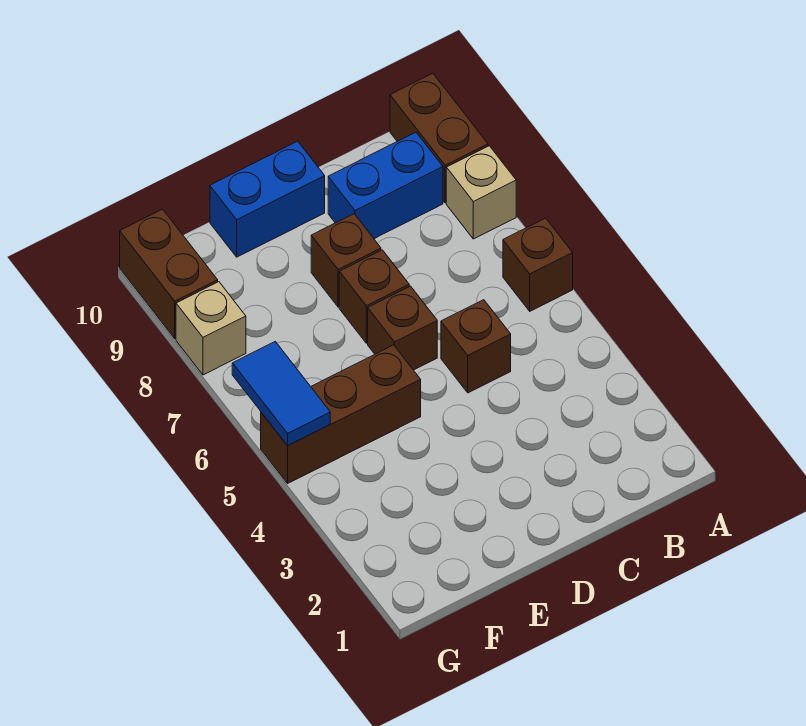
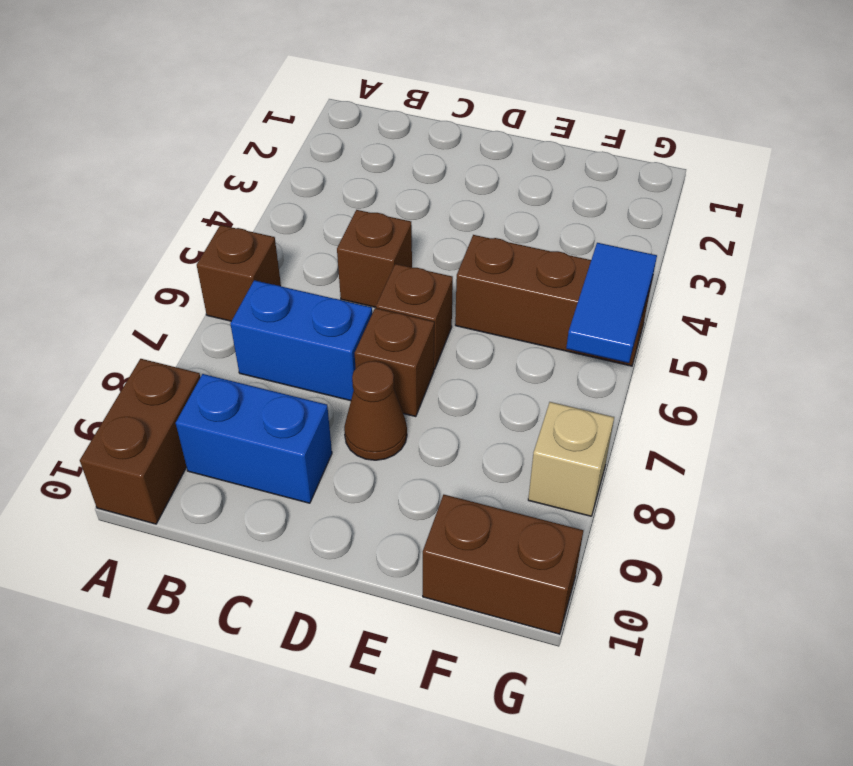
tan 1x1 brick [446,146,516,239] -> none
brown 1x1 brick [311,214,381,307] -> brown 1x1 cone [344,361,407,460]
blue 1x2 brick [210,141,325,257] -> blue 1x2 brick moved to [230,280,372,401]
brown 1x2 brick [120,209,218,339] -> brown 1x2 brick turned to [423,495,583,634]

